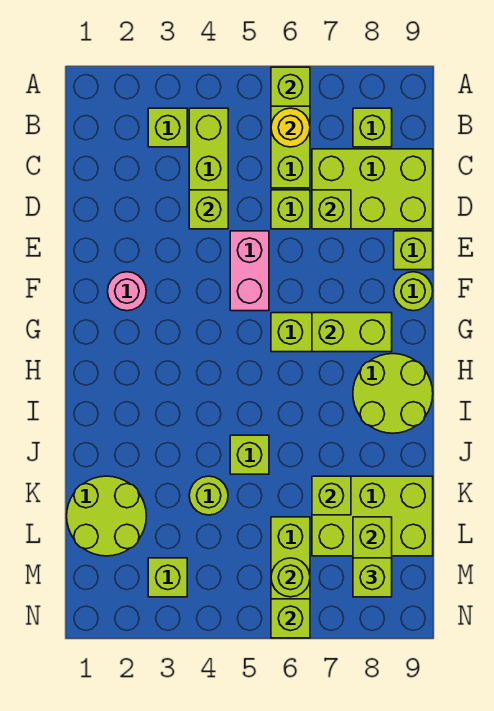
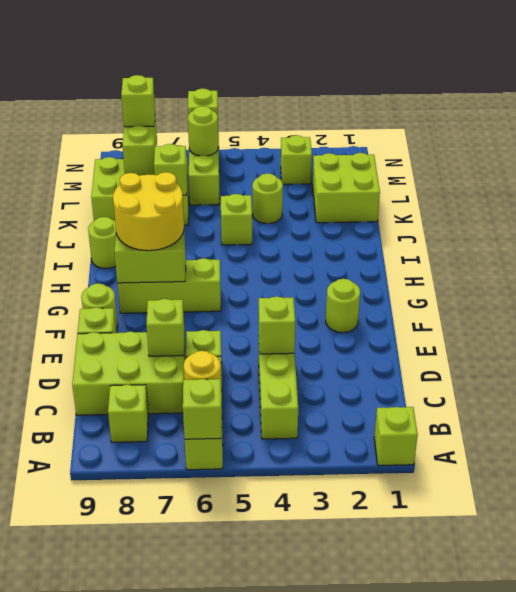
lime 1x1 brick [148,108,187,147] -> lime 1x1 brick moved to [374,407,418,466]
pink 1x2 brick [230,231,269,311] -> none
pink 1x1 round brick [108,272,146,311] -> lime 1x1 round brick [326,279,360,333]
none -> yellow 2x2 round brick [113,172,184,251]
lime 2x2 round brick [353,354,433,433] -> lime 1x1 round brick [88,217,116,269]
lime 2x2 round brick [67,476,146,556] -> lime 2x2 brick [312,153,380,223]

